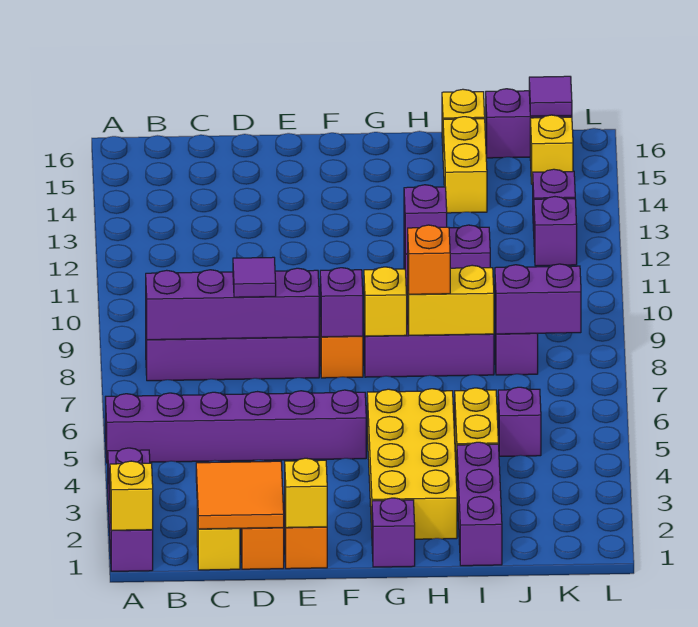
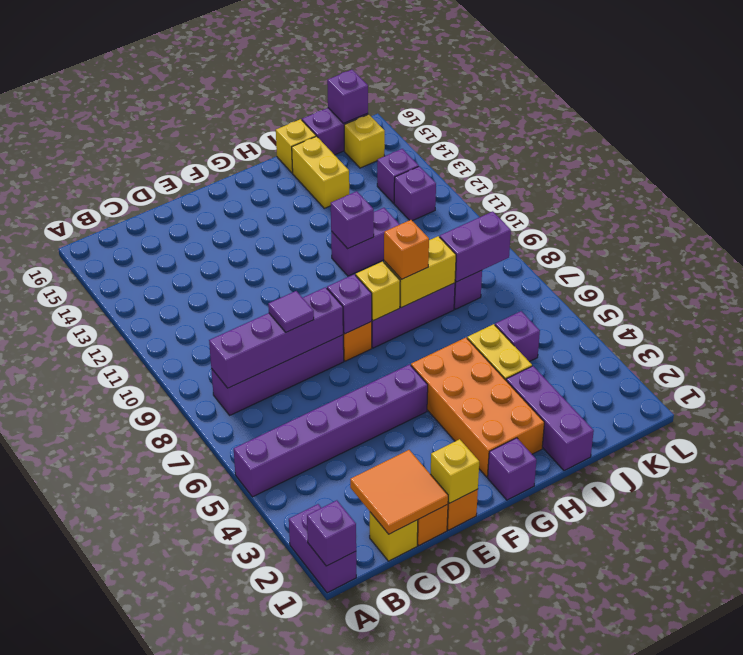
purple 1x3 brick [108,448,153,571] -> purple 1x2 brick [289,504,356,593]
yellow 1x1 brick [110,461,153,530] -> purple 1x1 brick [307,500,356,566]
yellow 2x4 brick [367,389,457,539] -> orange 2x4 brick [411,338,544,477]
purple 1x1 tile [529,76,572,116] -> purple 1x1 brick [327,70,368,123]

